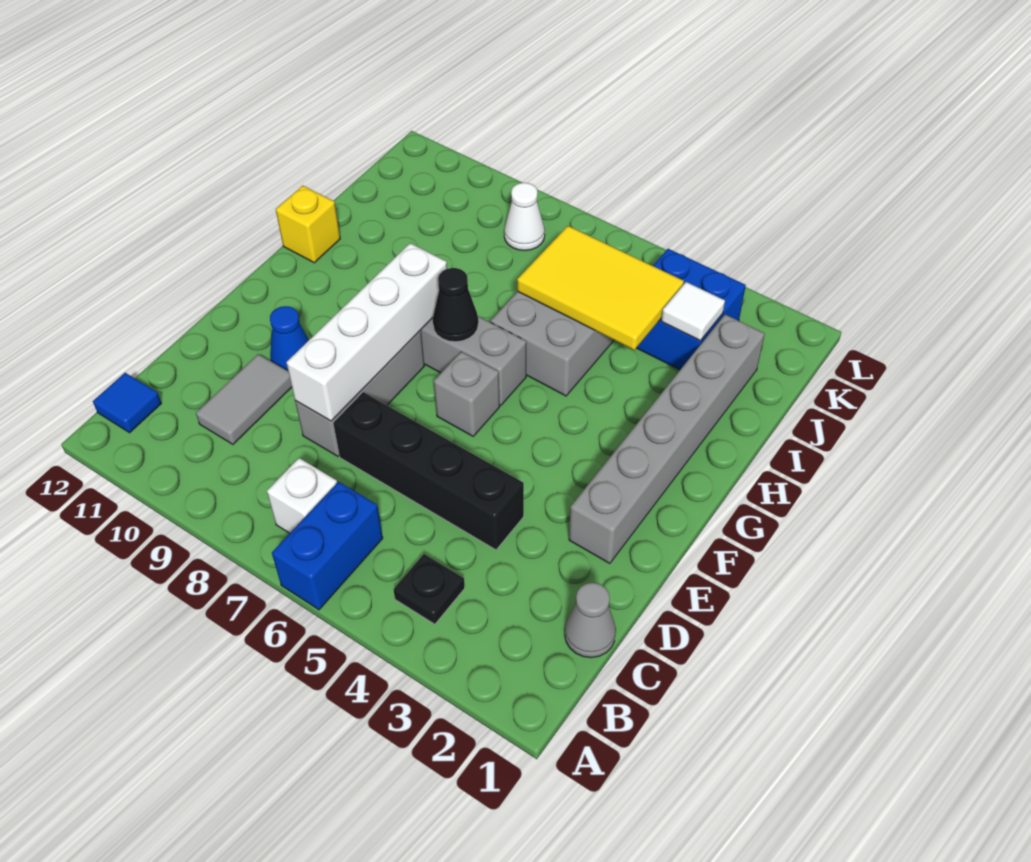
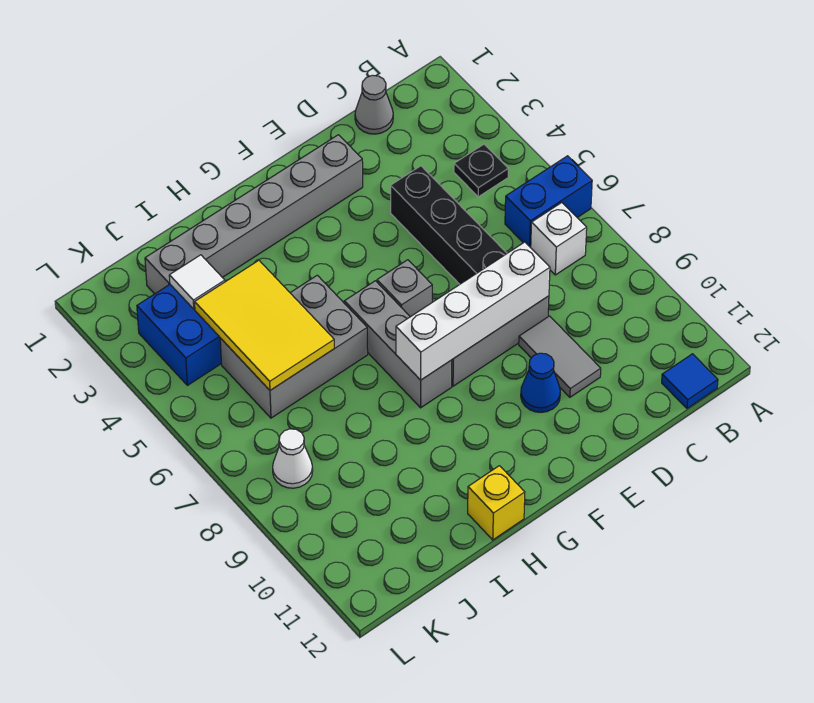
grey 1x2 tile [196,354,292,444] -> grey 1x2 tile turned to [519,316,601,397]
black 1x1 cone [433,268,478,342] -> none

